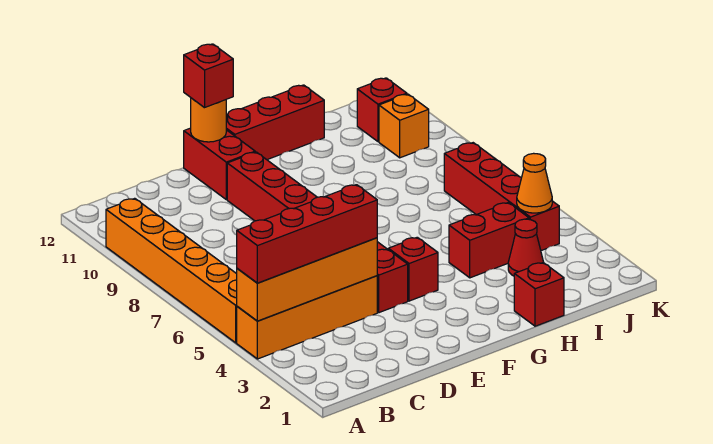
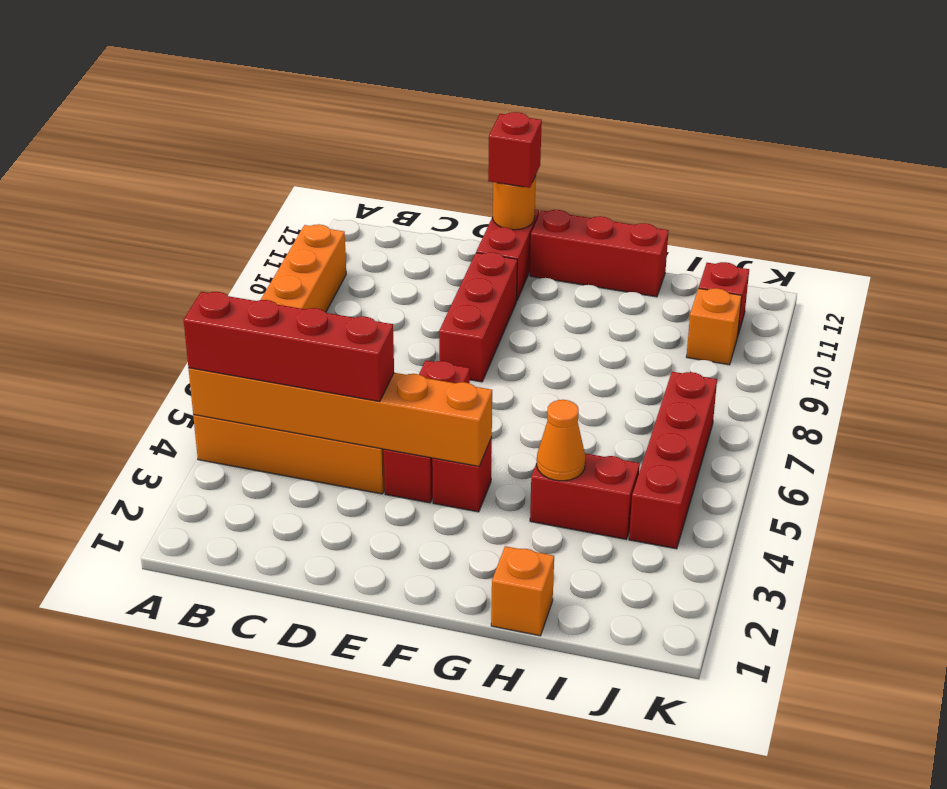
orange 1x4 brick [237,238,377,321] -> orange 1x6 brick [189,368,492,466]
red 1x1 brick [514,263,564,326] -> orange 1x1 brick [491,546,554,636]
red 1x1 cone [508,219,544,276] -> none
orange 1x1 cone [517,153,552,213] -> orange 1x1 cone moved to [537,400,585,481]

